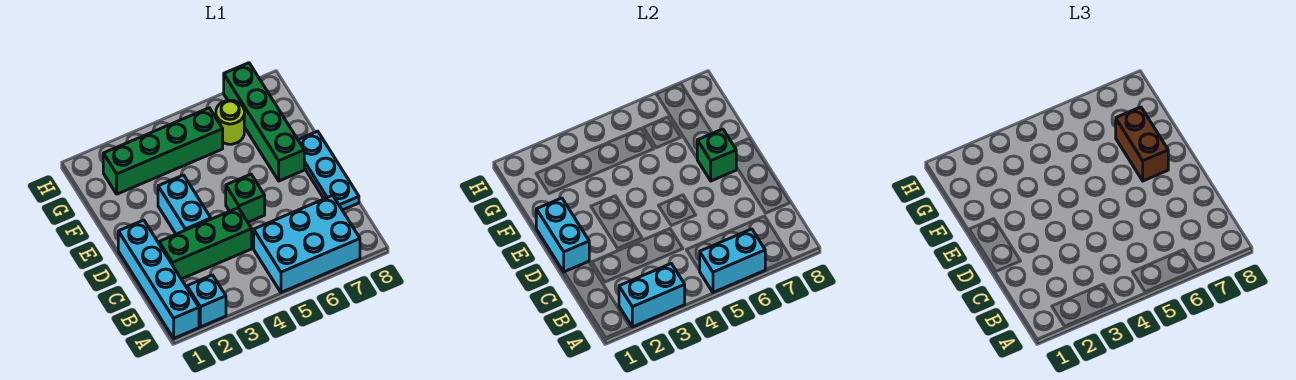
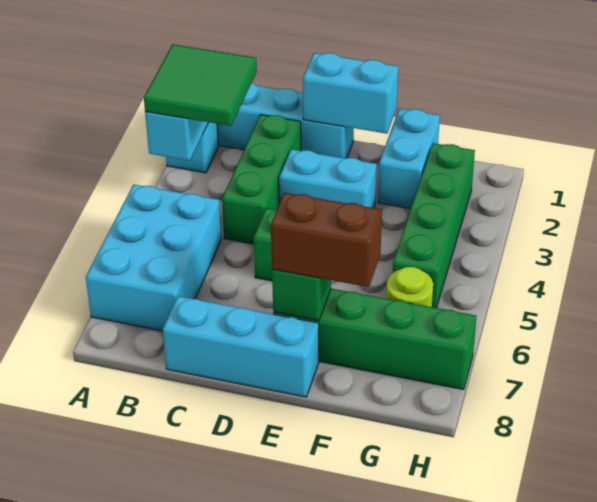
none -> green 2x2 tile [144,44,257,126]
cyan 1x2 brick [700,229,765,292] -> cyan 1x2 brick moved to [378,109,440,209]
cyan 1x3 plate [298,131,359,210] -> cyan 1x3 brick [163,296,319,397]

